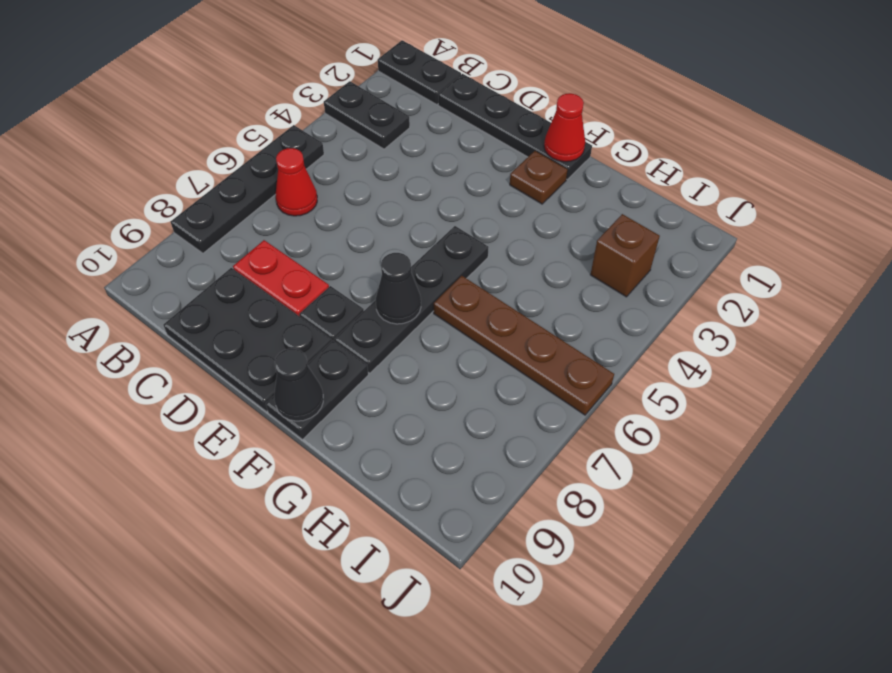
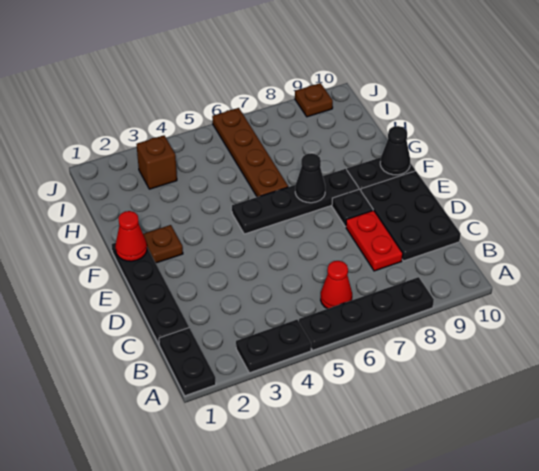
black 1x2 plate [324,81,410,149] -> black 1x2 plate turned to [236,320,311,373]
none -> brown 1x1 plate [295,83,333,117]

